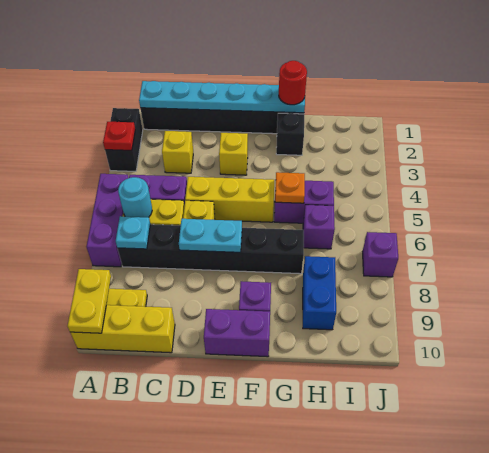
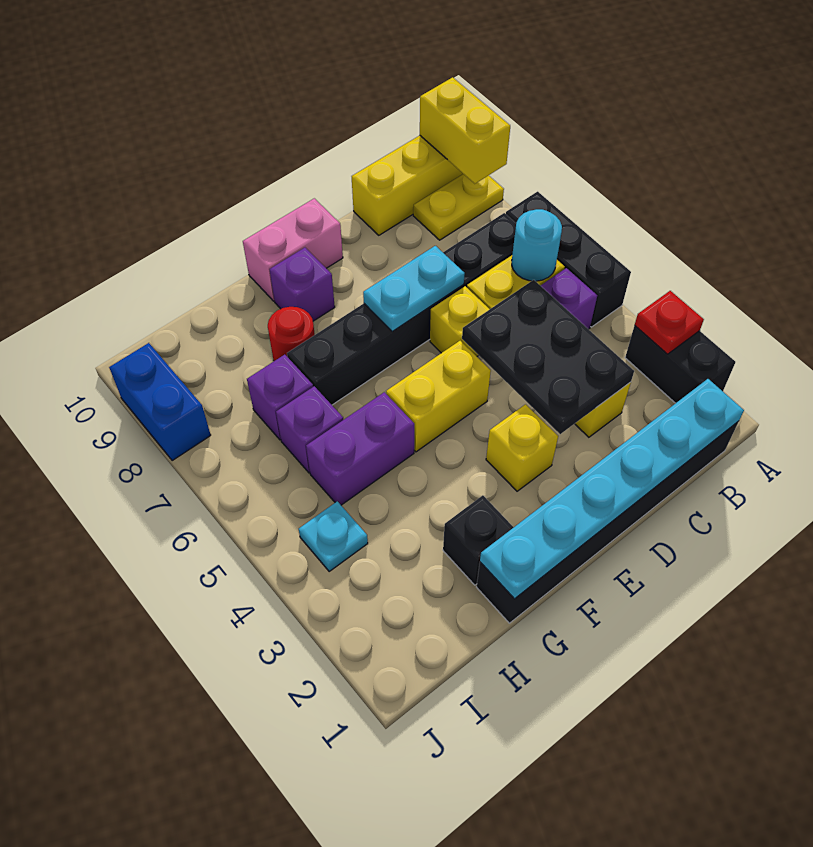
purple 1x3 brick [86,174,129,267] -> black 1x3 brick [506,192,631,327]
yellow 1x2 plate [68,269,111,333] -> yellow 1x2 brick [420,77,510,184]
cyan 1x1 plate [116,216,150,249] -> cyan 1x1 plate moved to [299,501,368,571]
none -> black 2x3 plate [462,280,634,434]
yellow 1x3 brick [185,177,274,222] -> yellow 1x2 brick [386,341,491,452]
purple 1x2 brick [204,309,270,357] -> pink 1x2 brick [243,198,343,301]
red 1x1 round brick [279,61,307,105] -> red 1x1 round brick moved to [268,307,315,361]
orange 1x1 plate [275,172,305,203] -> none
blue 1x2 brick [303,256,336,330] -> blue 1x2 brick moved to [109,343,211,461]
purple 1x1 brick [363,232,398,277] -> purple 1x1 brick moved to [247,355,313,440]

